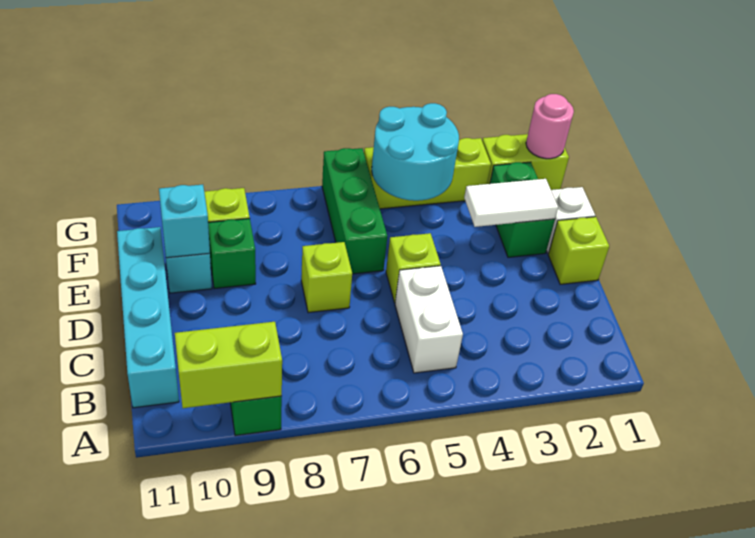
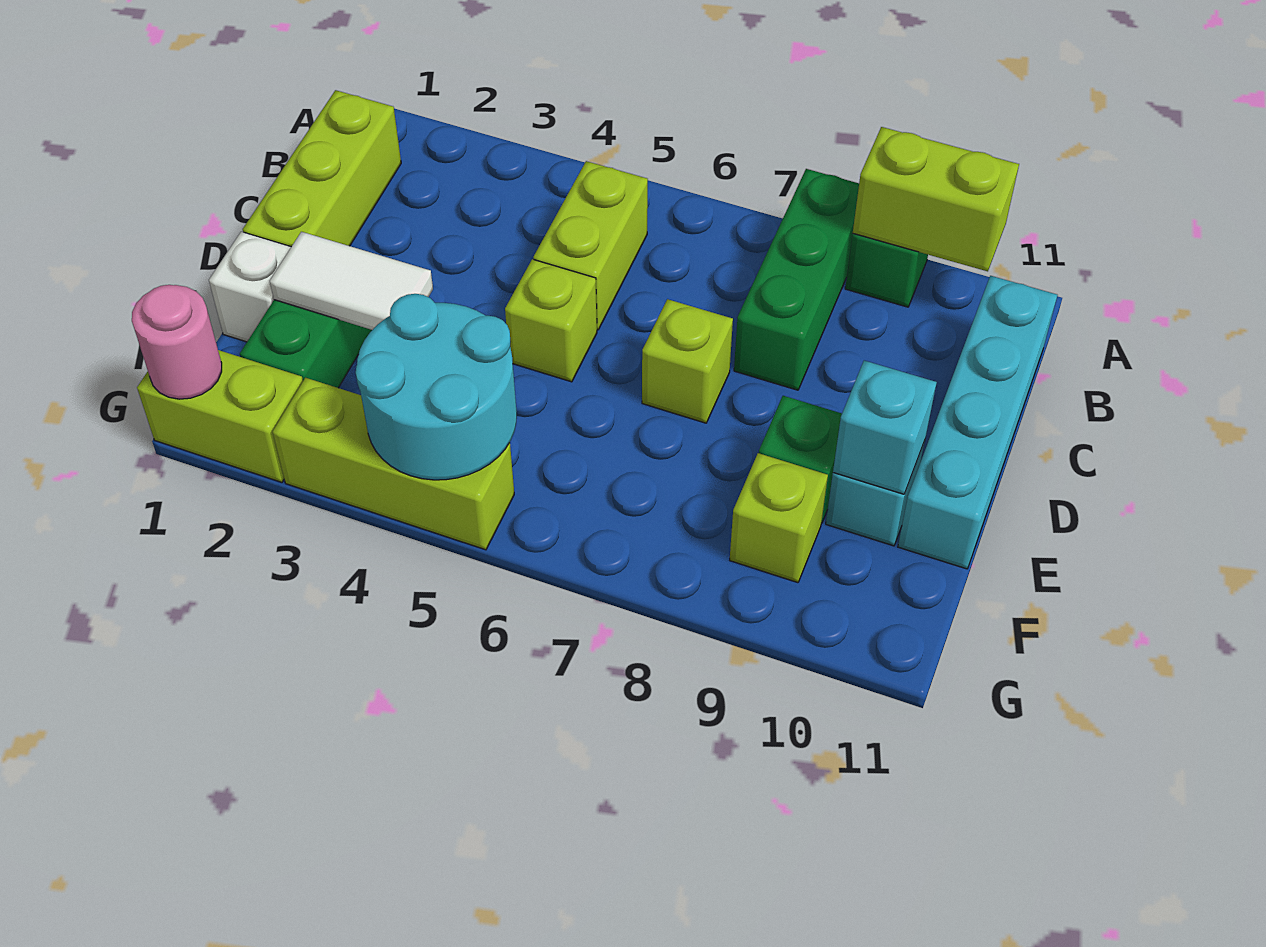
white 1x2 brick [395,266,463,373] -> lime 1x2 brick [533,161,648,330]
lime 1x1 brick [548,217,609,284] -> lime 1x3 brick [243,90,401,247]
green 1x3 brick [322,148,387,274] -> green 1x3 brick moved to [734,169,859,390]

